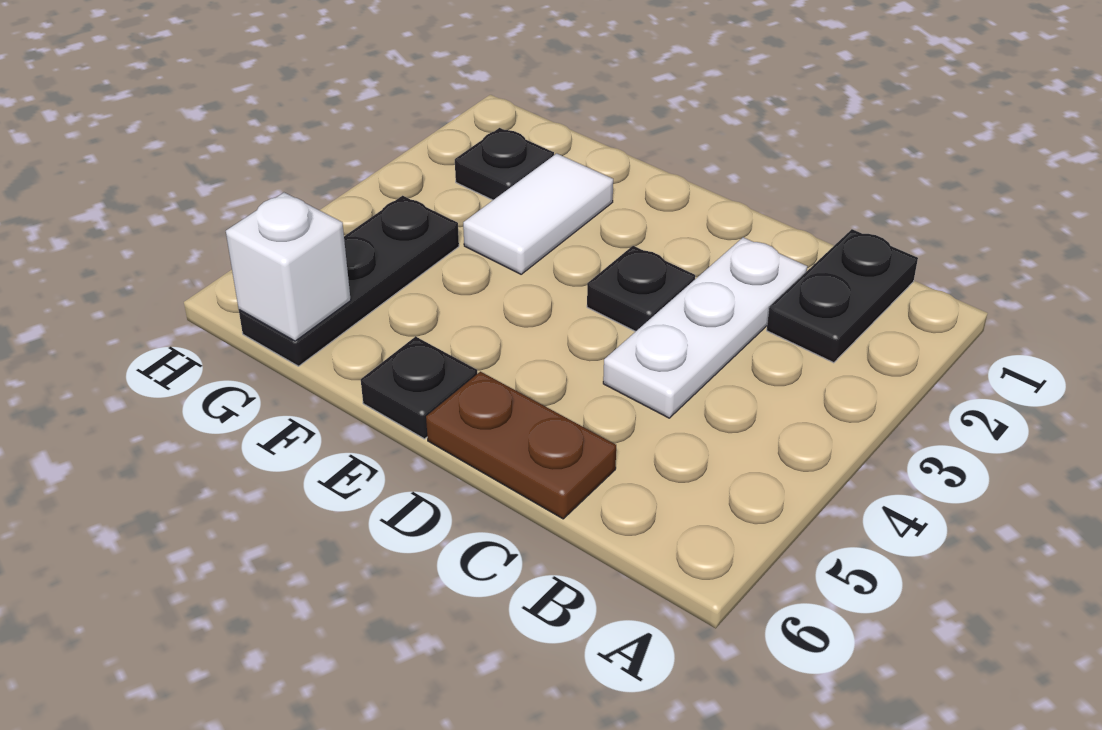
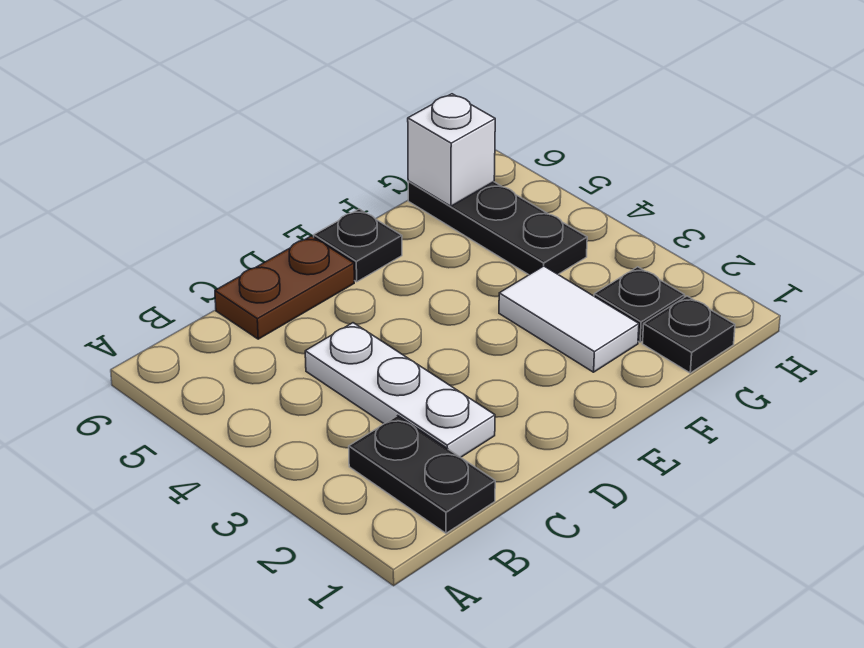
black 1x1 plate [587,246,695,332] -> black 1x1 plate moved to [643,296,735,373]

